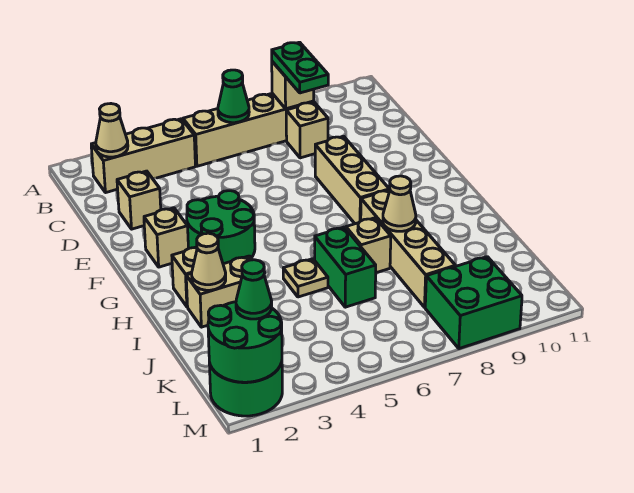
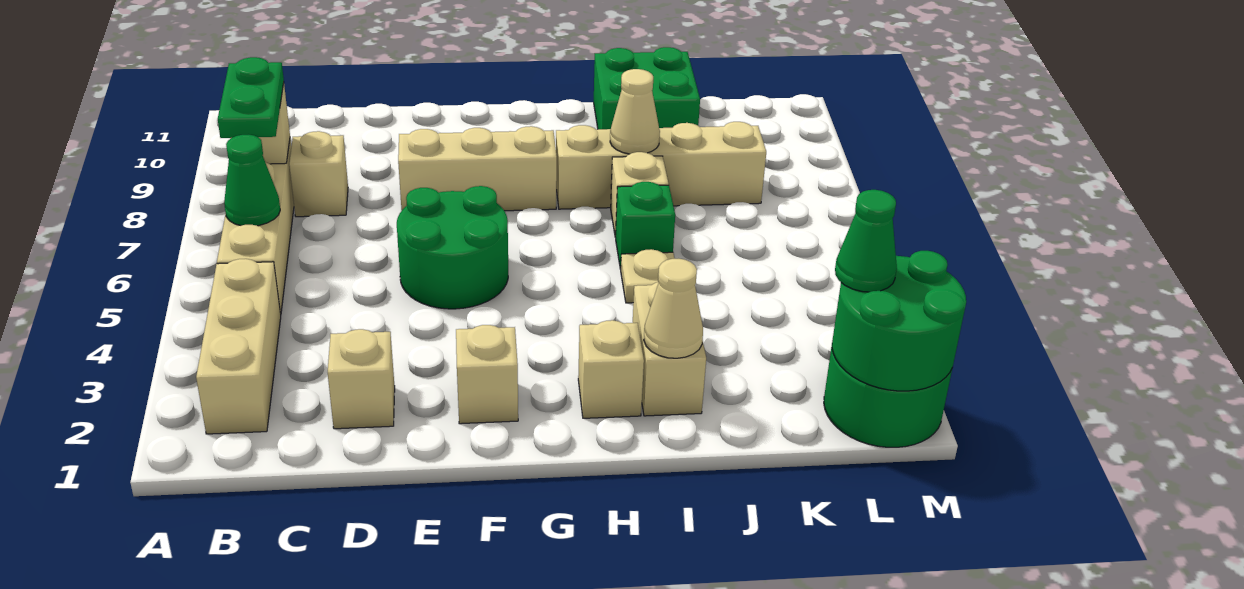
tan 1x1 cone [96,104,128,157] -> none
green 1x2 plate [272,42,328,93] -> green 1x2 plate turned to [218,57,284,138]
green 2x2 round brick [187,191,255,264] -> green 2x2 round brick moved to [397,186,508,309]
green 1x2 brick [315,227,376,307] -> green 1x1 brick [616,182,675,269]
green 2x2 brick [425,257,522,349] -> green 2x2 brick moved to [594,47,700,129]

